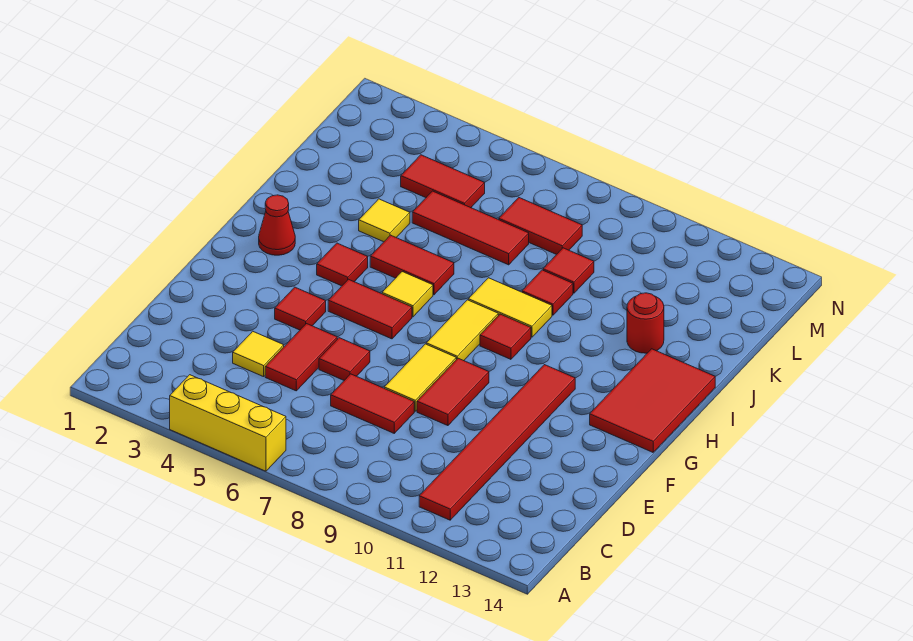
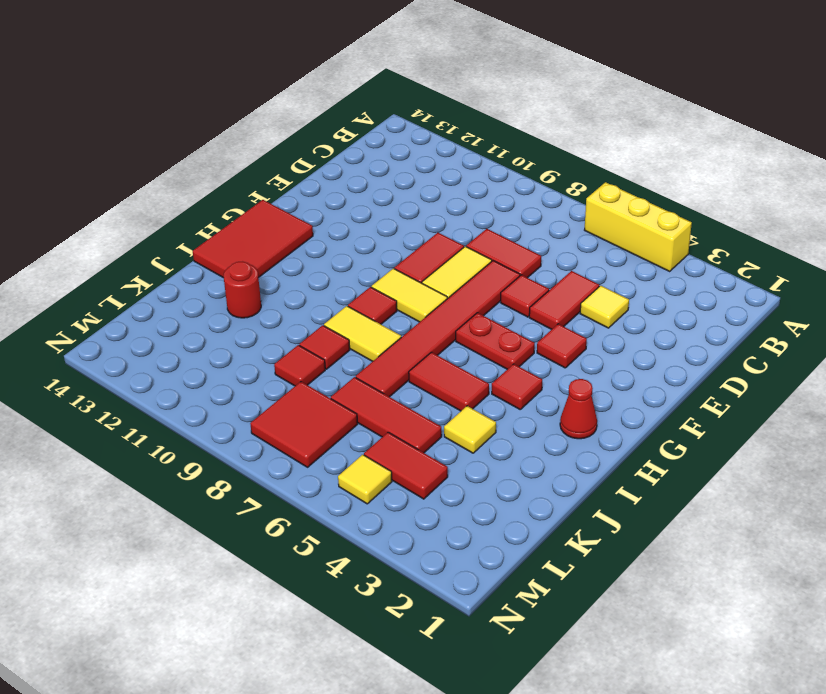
red 1x6 tile [419,365,575,520] -> red 1x6 tile moved to [356,261,520,397]
red 1x2 tile [328,279,412,339] -> red 1x2 plate [456,313,535,369]
yellow 1x2 tile [426,300,498,361] -> yellow 1x2 tile turned to [371,268,448,322]
yellow 1x1 tile [382,272,433,317] -> yellow 1x1 tile moved to [338,455,392,504]
red 1x2 tile [499,198,582,255] -> red 2x2 tile [250,382,358,467]

